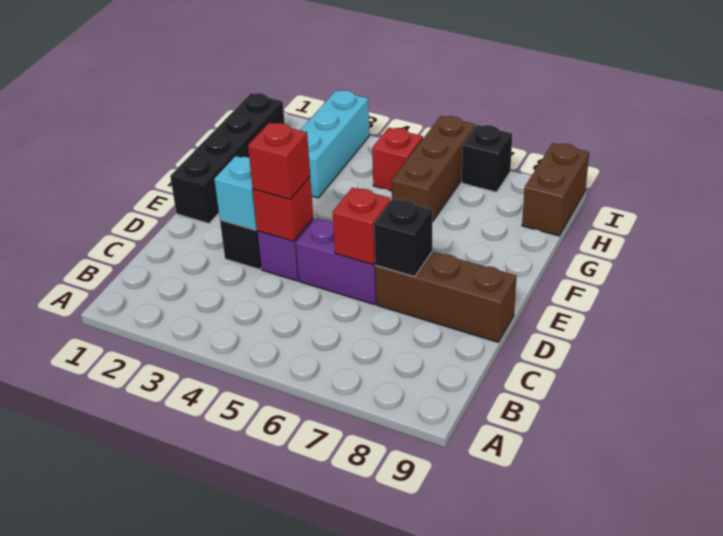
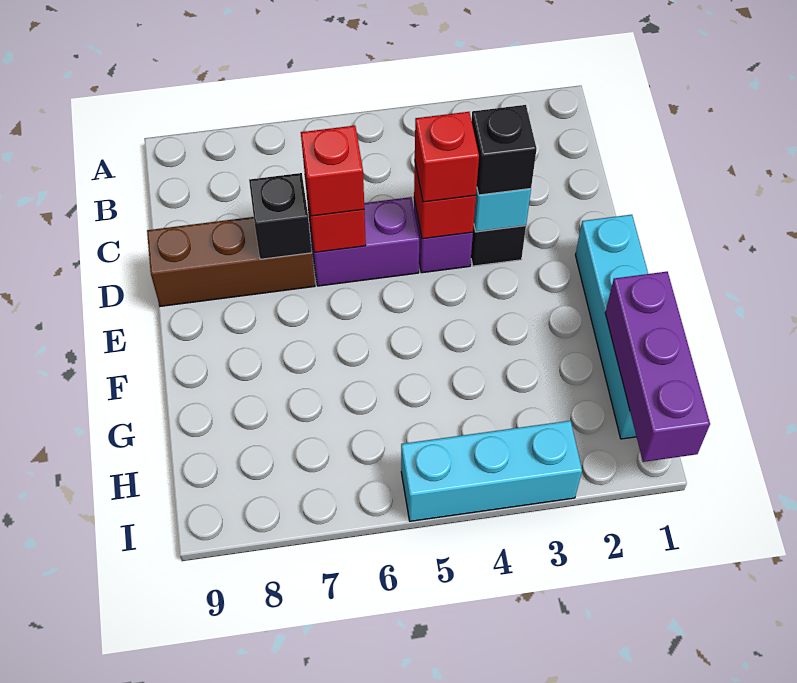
black 1x4 brick [170,93,285,223] -> cyan 1x4 brick [576,215,648,439]
none -> purple 1x3 brick [605,272,710,462]
cyan 1x3 brick [301,90,370,198] -> cyan 1x3 brick turned to [401,421,582,521]
brown 1x3 brick [392,116,475,222] -> none
red 1x1 brick [372,128,423,191] -> red 1x1 brick moved to [301,126,364,216]
brown 1x2 brick [522,143,589,236] -> none
black 1x1 brick [462,125,512,192] -> black 1x1 brick moved to [472,105,536,195]

